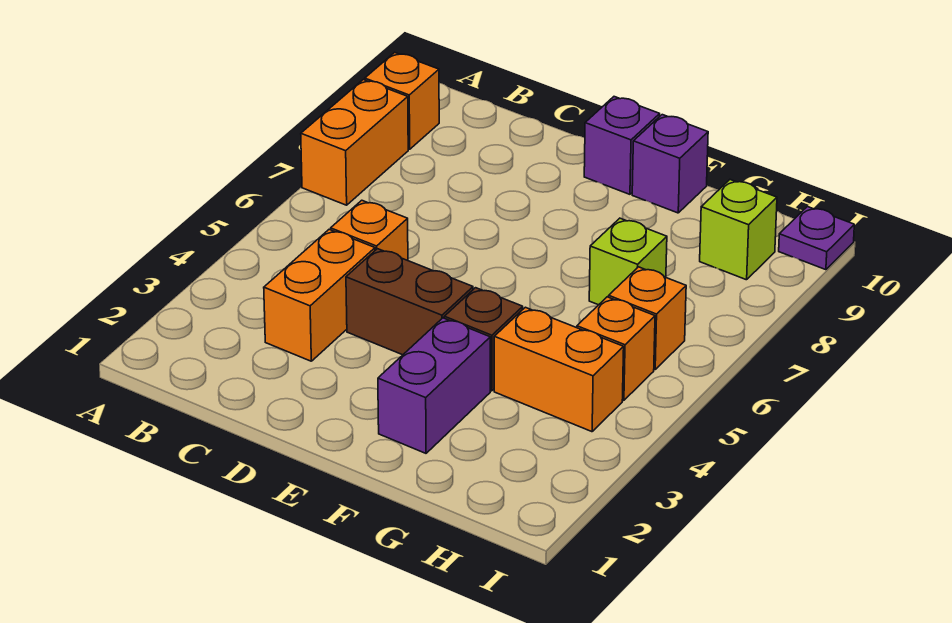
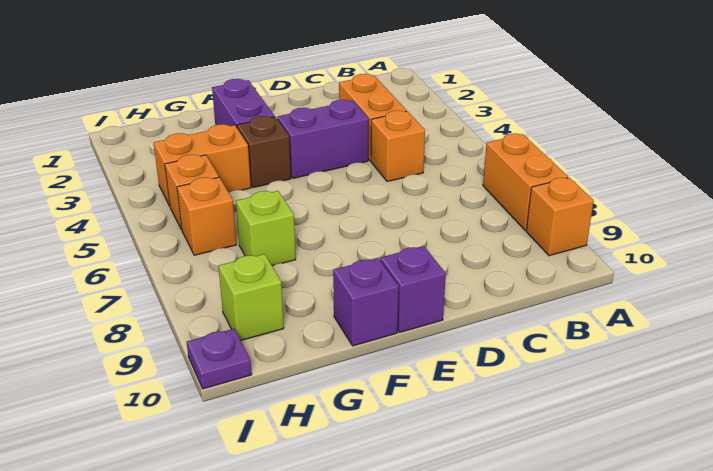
brown 1x2 brick [346,249,473,355] -> purple 1x2 brick [277,100,369,178]

